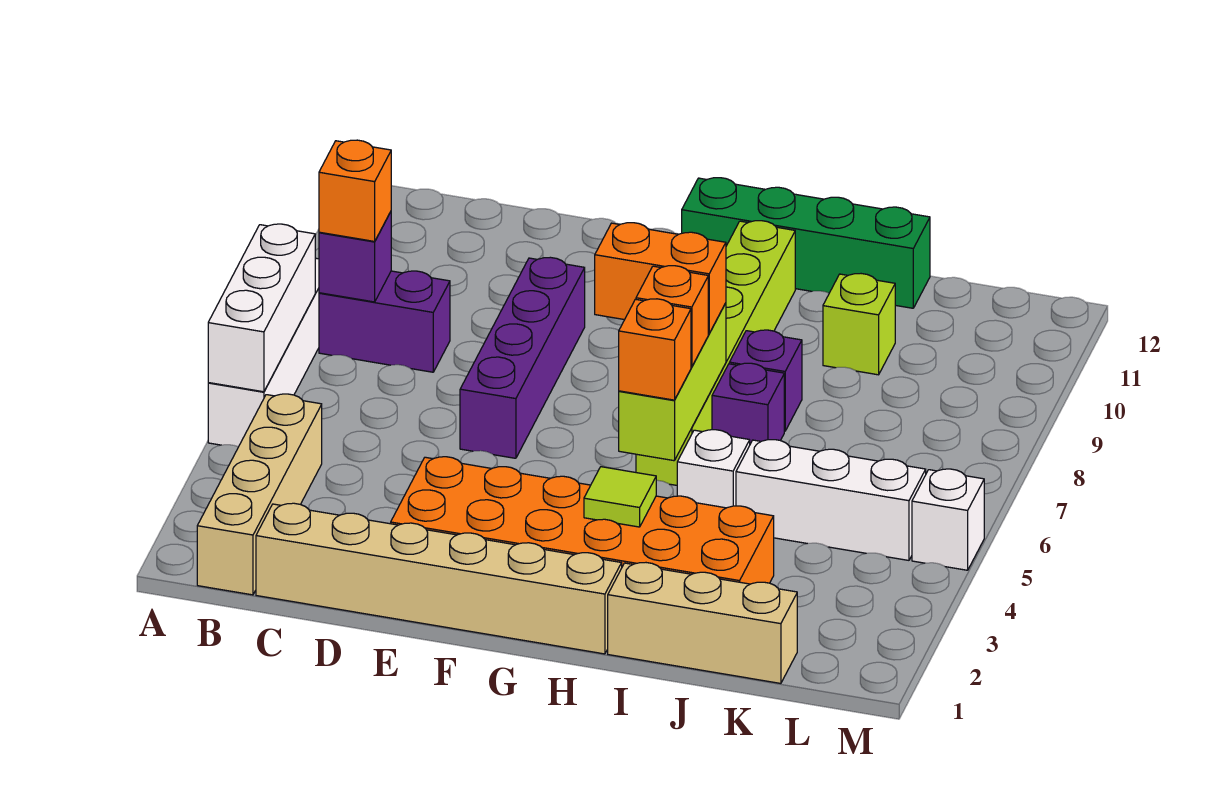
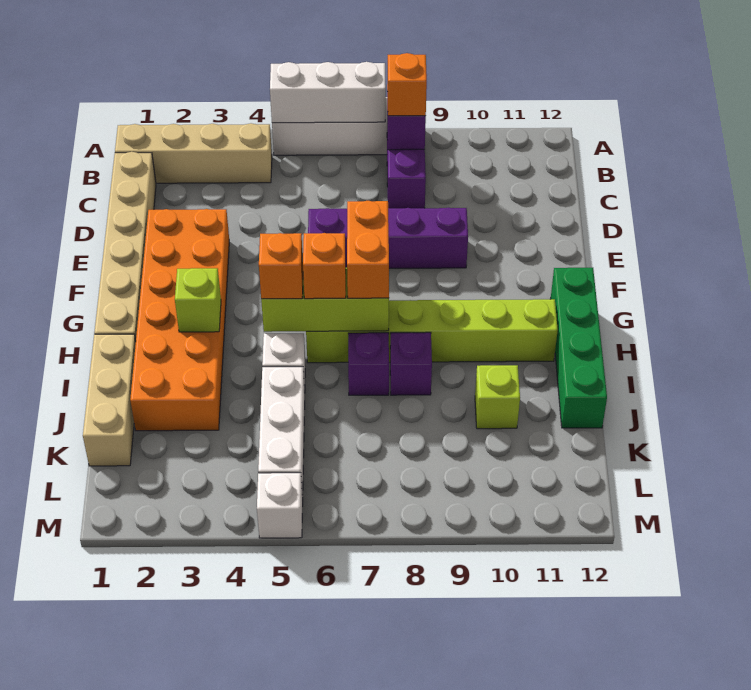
lime 1x1 tile [584,467,656,527] -> lime 1x1 brick [175,268,221,332]

